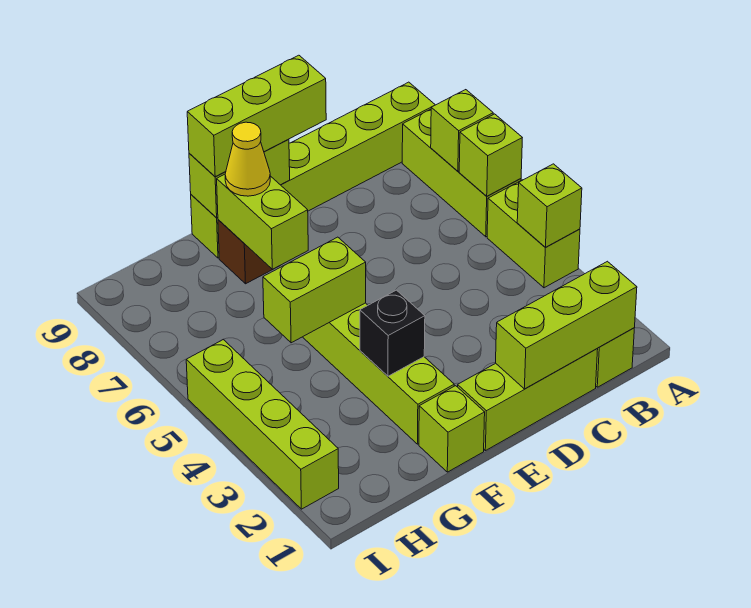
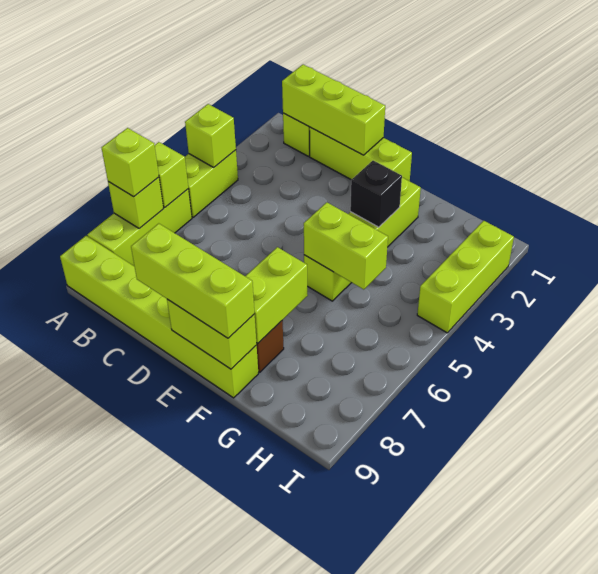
lime 1x1 brick [419,386,485,472] -> lime 1x1 brick moved to [102,128,159,197]
yellow 1x1 cone [225,122,270,196] -> none
lime 1x4 brick [186,340,339,509] -> lime 1x3 brick [417,221,514,333]

